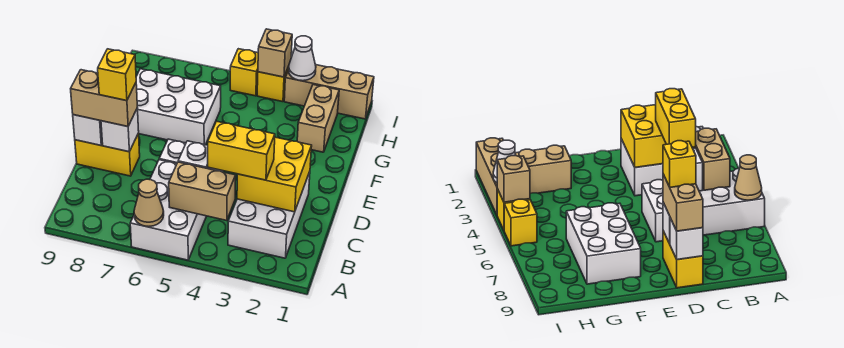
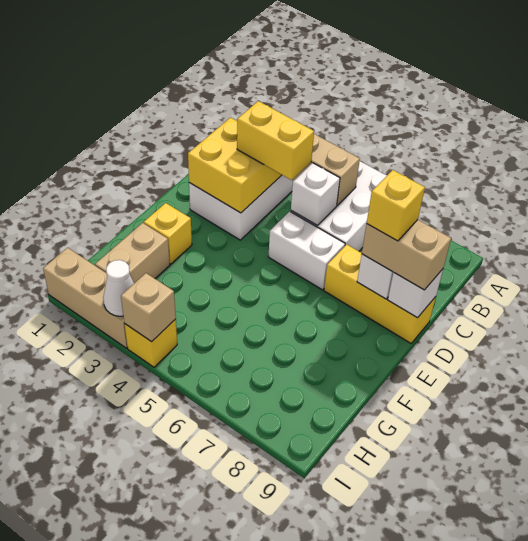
tan 1x1 cone [134,179,164,226] -> none
yellow 1x2 brick [75,133,140,176] -> yellow 1x3 brick [324,244,436,343]
white 2x3 brick [136,69,221,145] -> none
yellow 1x1 brick [230,49,258,96] -> yellow 1x1 brick moved to [144,203,192,264]

